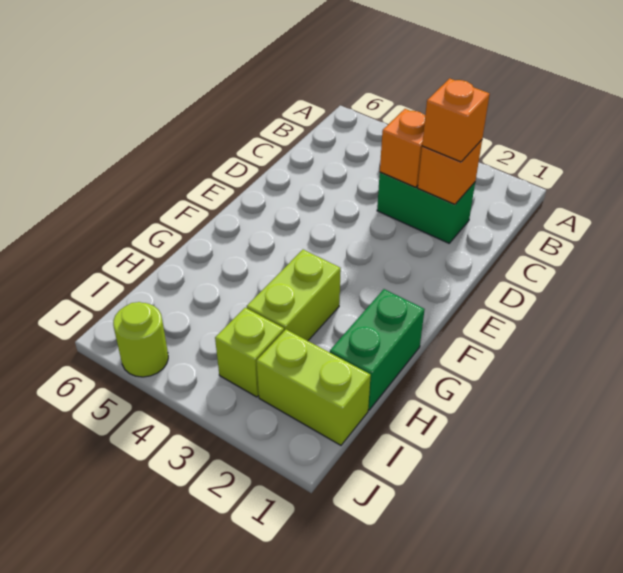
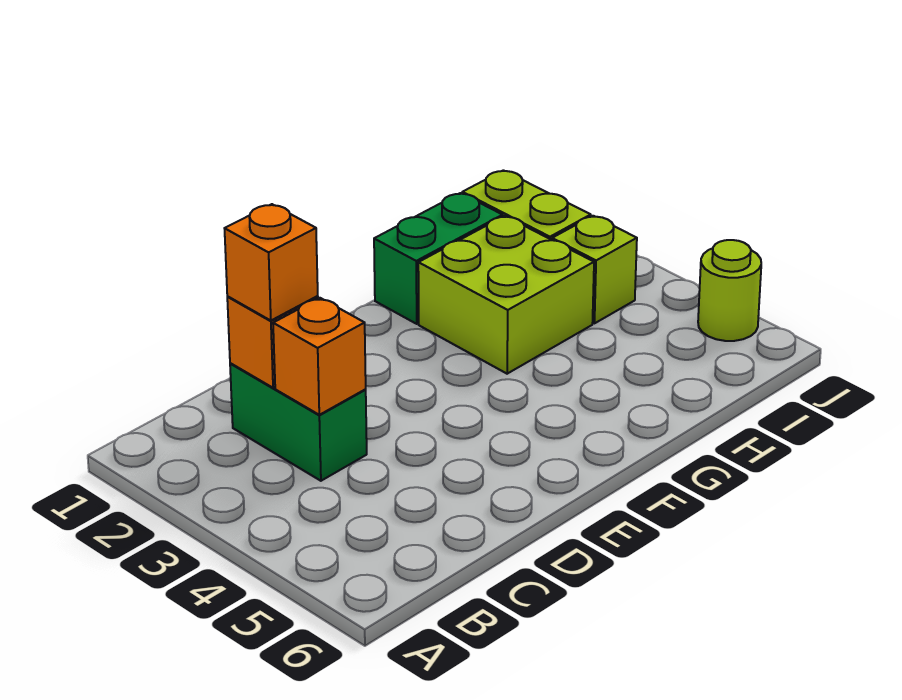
lime 1x2 brick [247,250,341,341] -> lime 2x2 brick [418,216,594,374]

